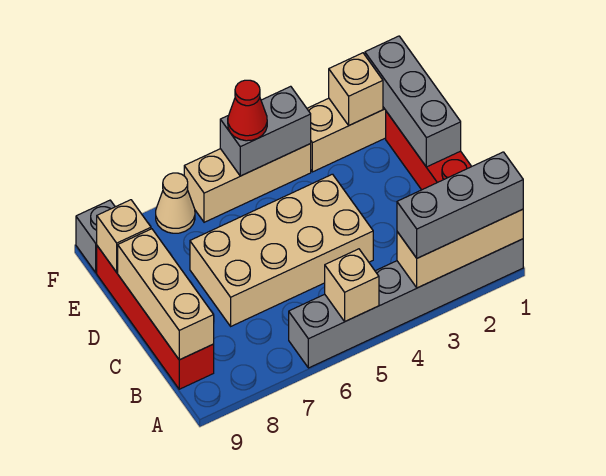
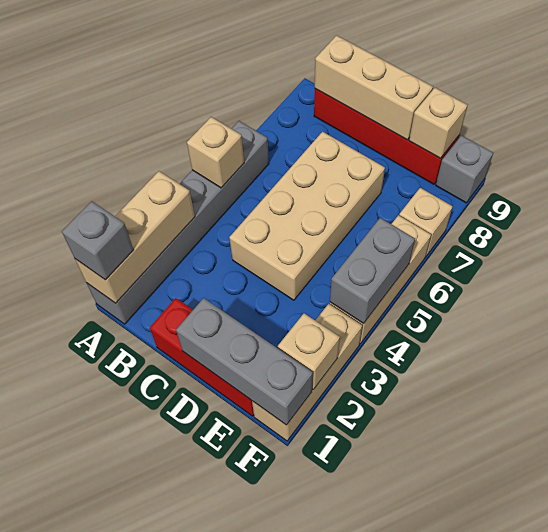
grey 1x3 brick [397,152,523,258] -> grey 1x1 brick [62,201,134,280]
red 1x1 cone [228,80,267,141] -> none
tan 1x1 cone [156,173,195,233] -> tan 1x1 brick [399,188,453,256]

